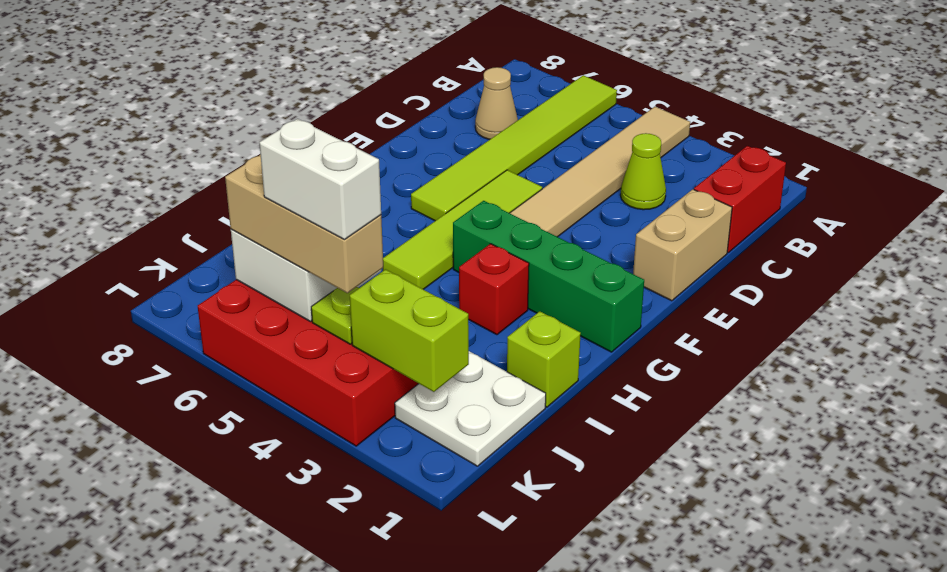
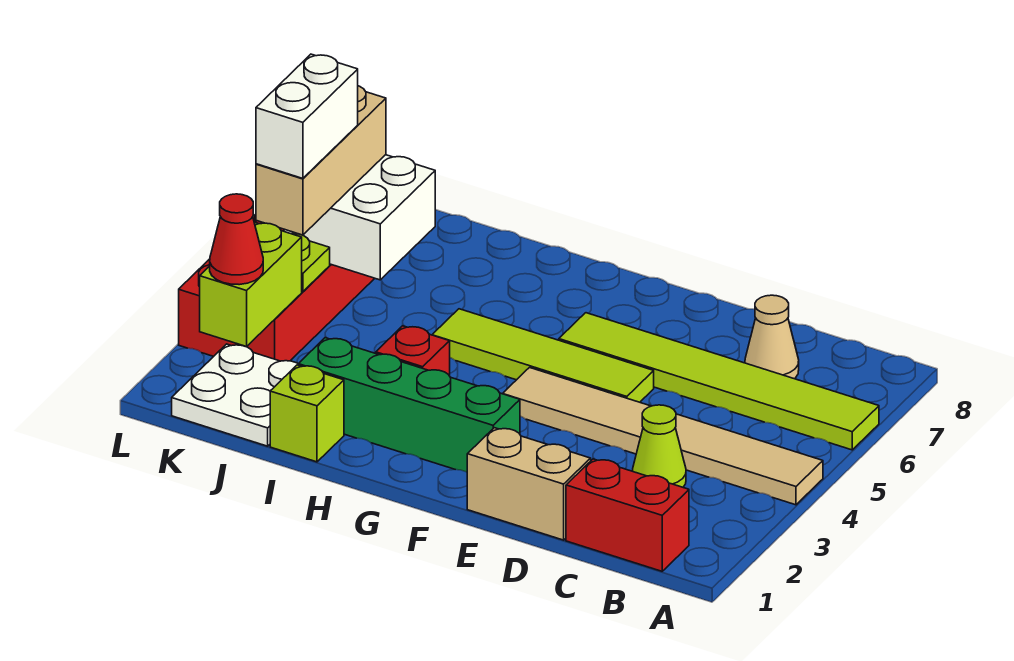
green 1x4 brick [453,201,644,352] -> green 1x4 brick turned to [298,338,520,472]
none -> red 1x1 cone [210,194,263,285]

